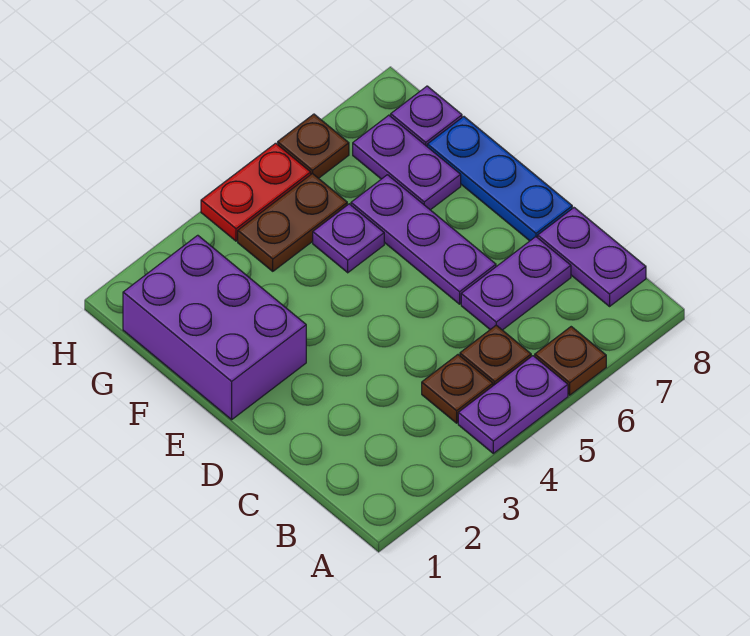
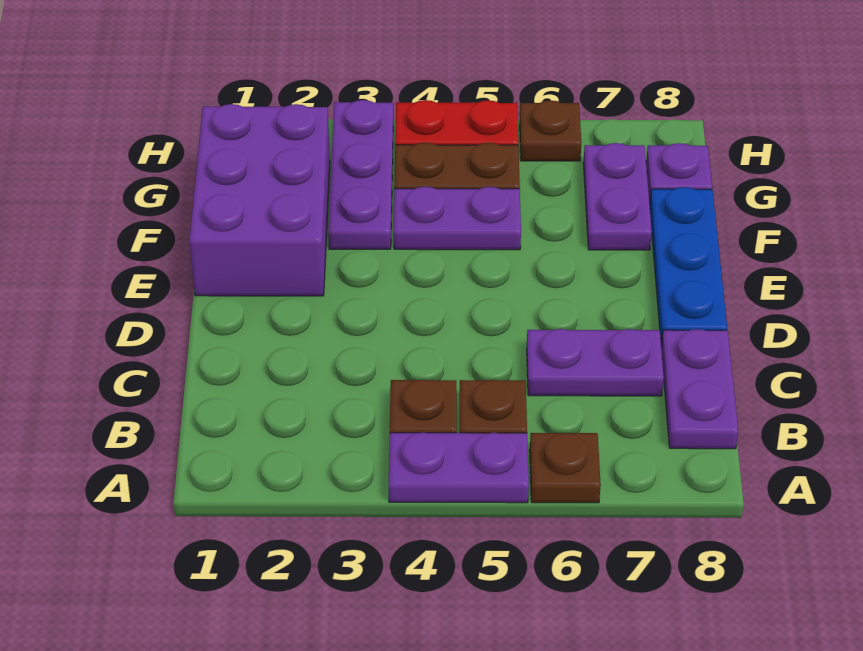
purple 1x3 plate [351,175,496,304] -> purple 1x3 plate moved to [328,100,393,249]
purple 1x1 plate [313,204,384,273] -> purple 1x2 plate [394,187,521,250]

